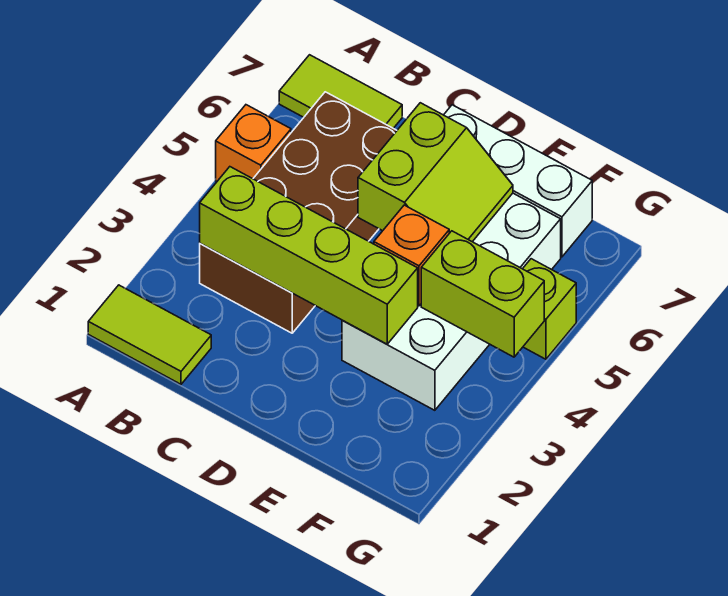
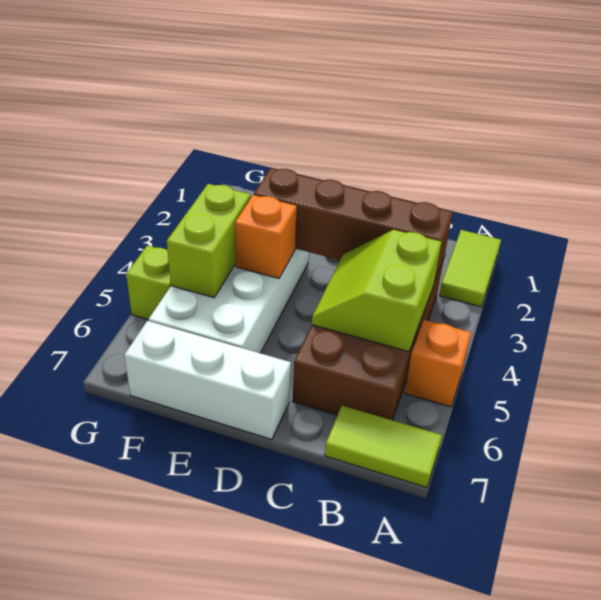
lime 1x2 tile [88,285,211,384] -> lime 1x2 tile turned to [439,230,501,307]
lime 1x4 brick [200,167,418,344] -> brown 1x4 brick [254,168,453,283]
lime 2x2 slope [358,103,513,242] -> lime 2x2 slope moved to [312,230,442,352]
lime 1x2 brick [421,231,544,357] -> lime 1x2 brick turned to [167,184,251,298]

